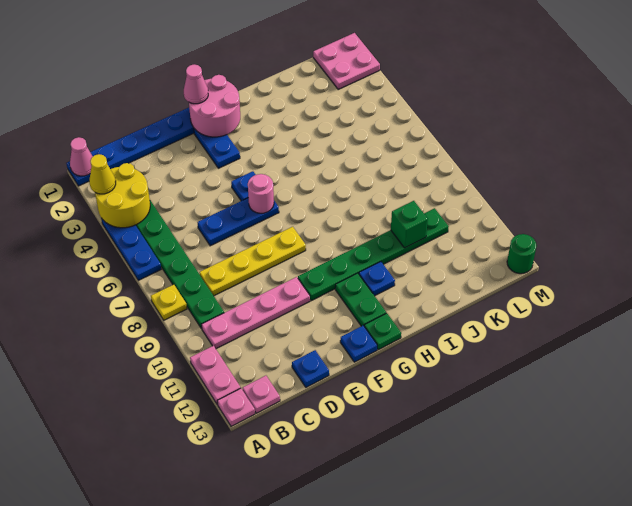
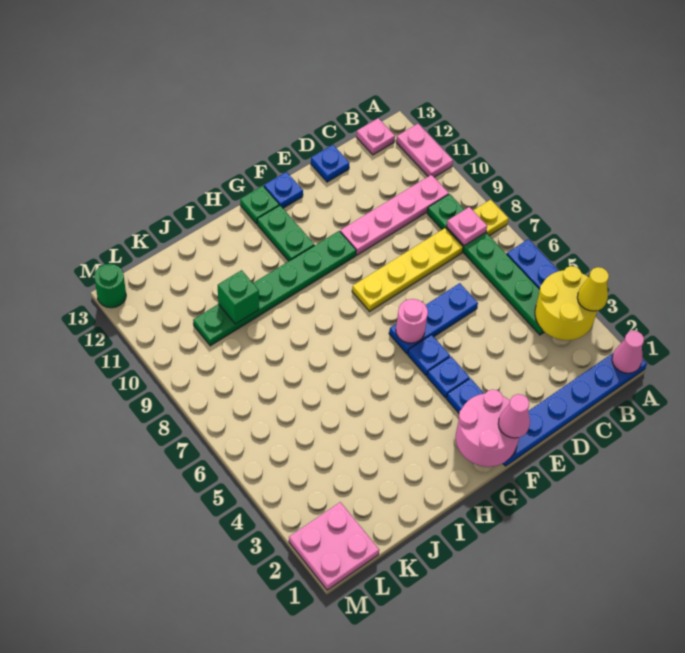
pink 1x1 plate [217,388,255,426] -> pink 1x1 plate moved to [447,207,487,246]
blue 1x1 plate [359,262,395,296] -> blue 1x1 plate moved to [427,357,470,398]

